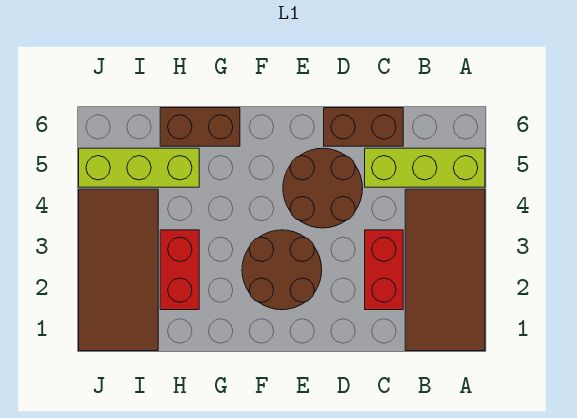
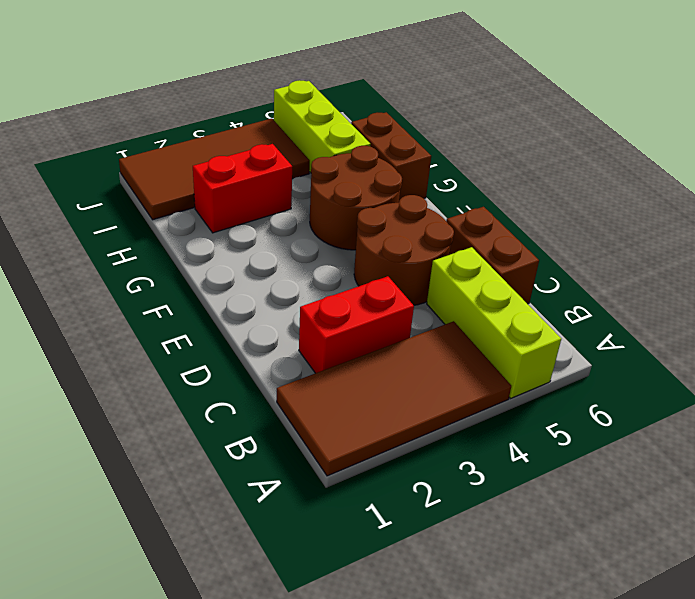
brown 2x2 round brick [242,230,322,310] -> brown 2x2 round brick moved to [310,146,402,250]

